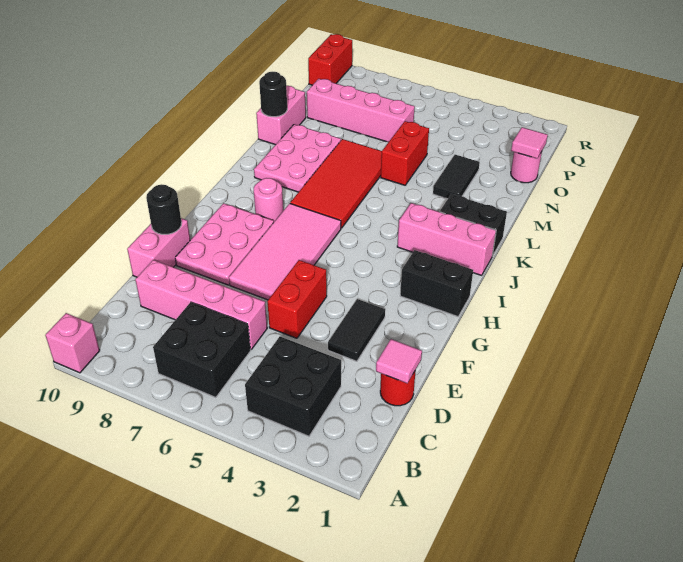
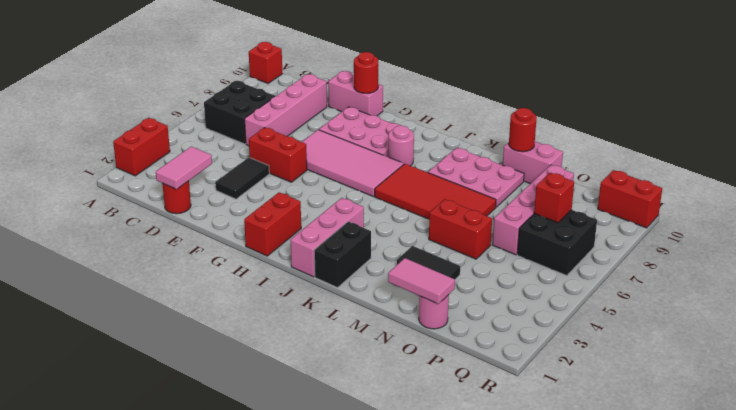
none -> red 1x2 brick [113,118,170,176]
pink 1x1 brick [45,313,100,373] -> red 1x1 brick [249,42,283,83]
black 2x2 brick [245,337,341,436] -> black 2x2 brick moved to [517,210,597,276]
pink 1x1 tile [376,339,422,383] -> pink 1x2 tile [156,147,212,189]
black 1x2 tile [328,299,385,361] -> black 1x2 tile turned to [215,157,269,199]
black 1x1 round brick [146,184,182,234] -> red 1x1 round brick [354,52,378,93]
black 1x2 brick [400,250,473,317] -> red 1x2 brick [244,192,301,256]
black 1x1 round brick [259,72,287,117] -> red 1x1 round brick [509,108,537,152]
pink 1x1 tile [511,127,548,158] -> pink 1x2 tile [388,258,455,304]
none -> red 1x1 brick [534,173,574,223]

